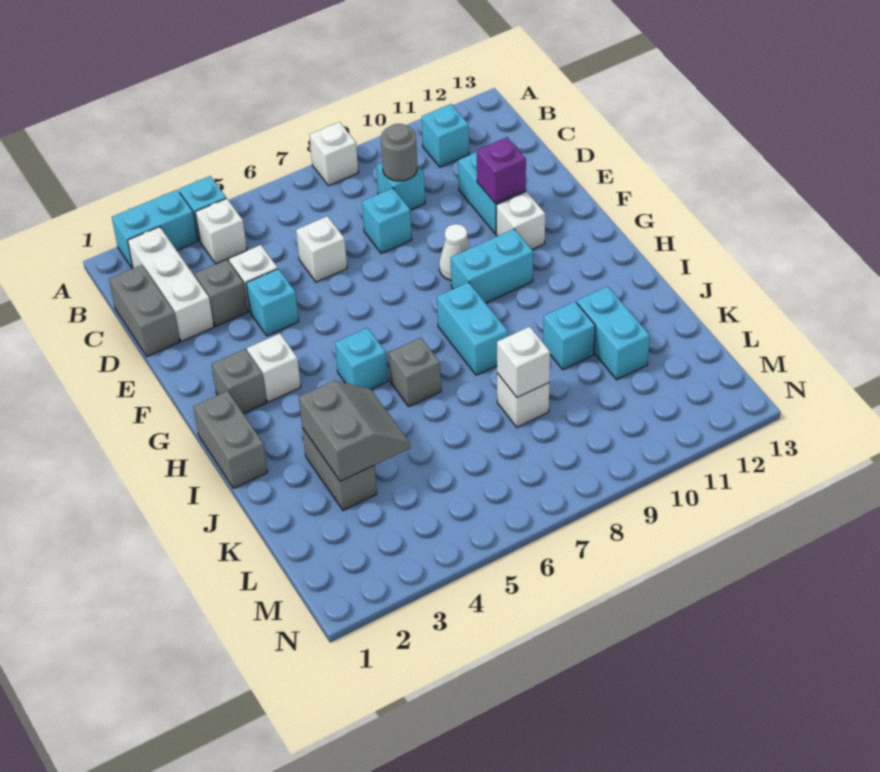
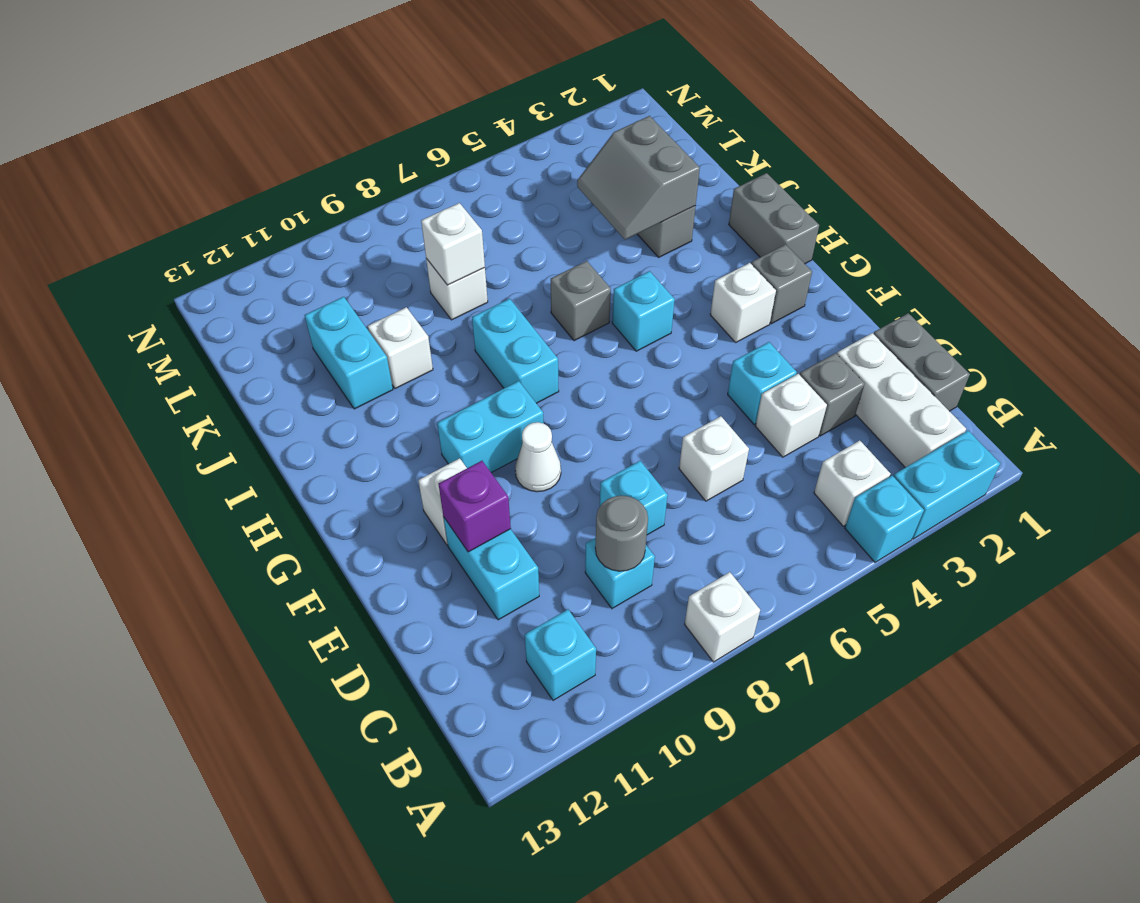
cyan 1x1 brick [543,302,595,370] -> white 1x1 brick [368,307,433,389]

